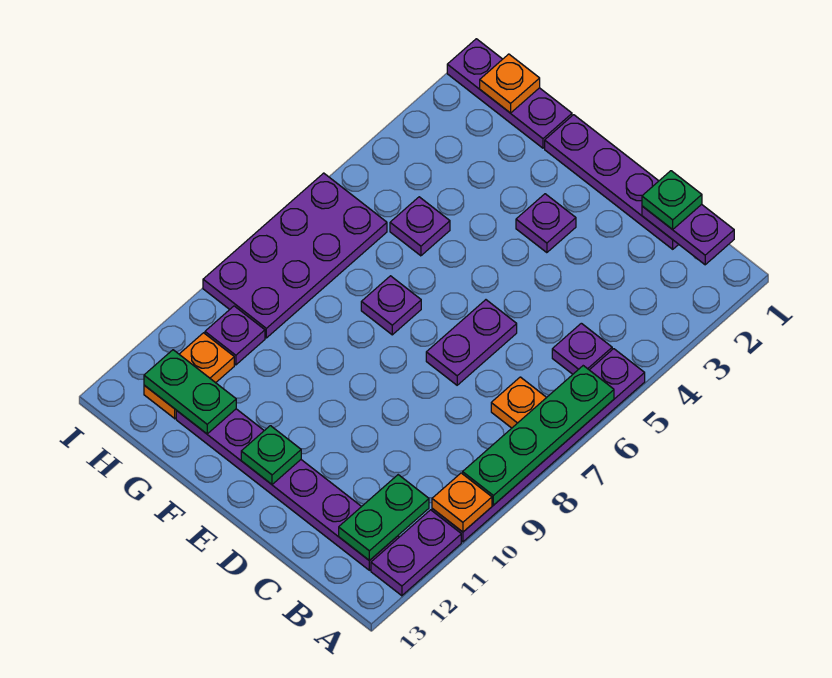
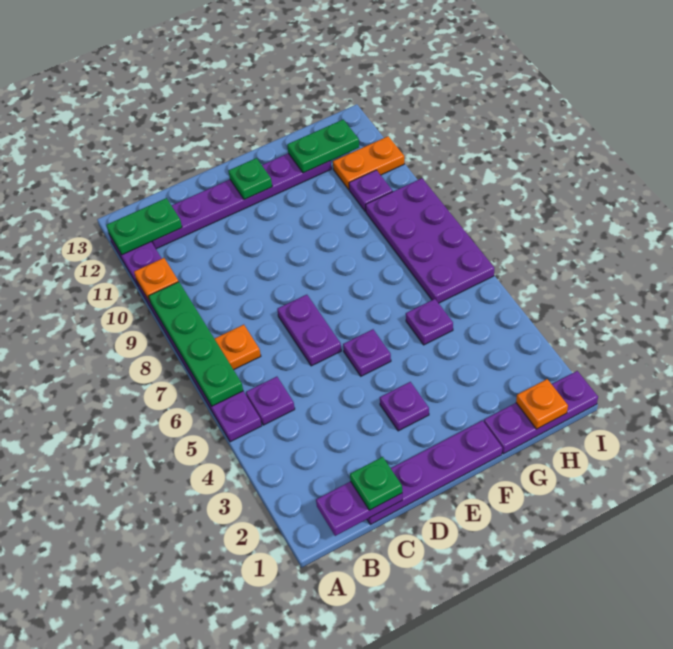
green 1x2 plate [339,475,429,561] -> green 1x2 plate turned to [106,198,182,255]
purple 1x1 plate [361,276,421,335] -> purple 1x1 plate moved to [343,329,391,376]
orange 1x2 plate [144,333,234,419] -> orange 1x2 plate turned to [333,136,404,190]

